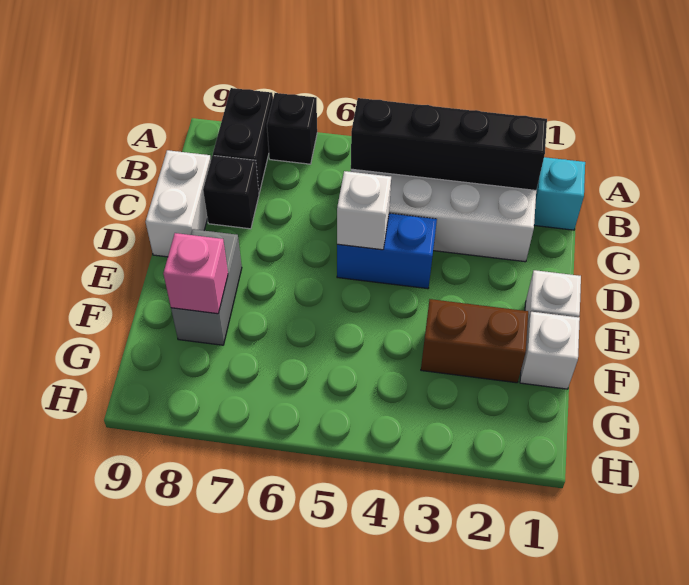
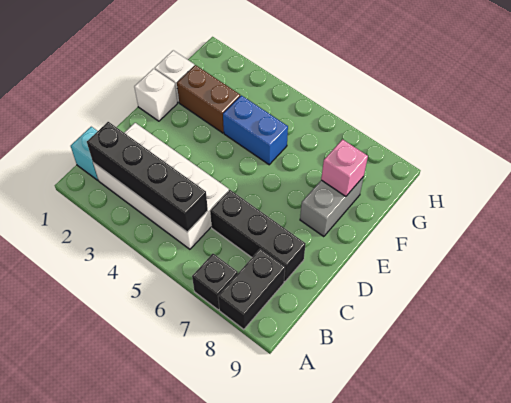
black 1x1 brick [203,156,259,229] -> black 1x3 brick [210,190,306,282]
white 1x2 brick [146,150,211,257] -> none
blue 1x2 brick [337,213,437,289] -> blue 1x2 brick moved to [223,95,288,165]
white 1x1 brick [337,171,391,250] -> none

